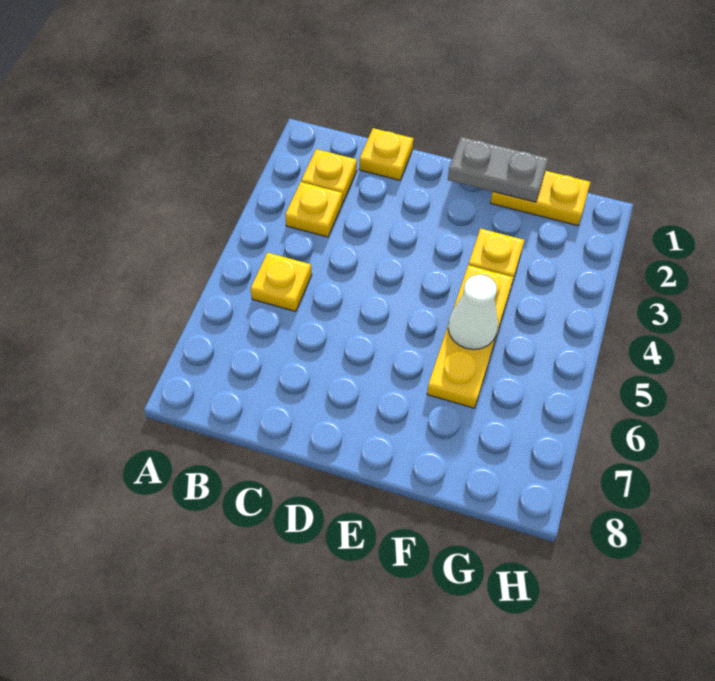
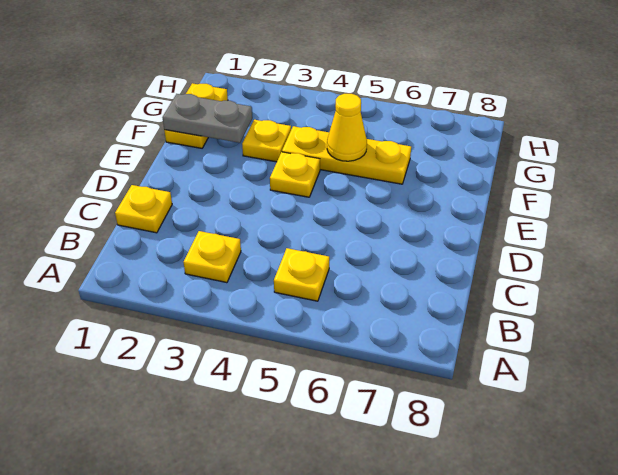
yellow 1x1 plate [301,149,357,203] -> yellow 1x1 plate moved to [270,152,320,197]
grey 1x2 plate [448,137,548,202] -> grey 1x2 plate turned to [162,94,252,143]
white 1x1 cone [448,275,498,349] -> yellow 1x1 cone [327,94,367,161]

